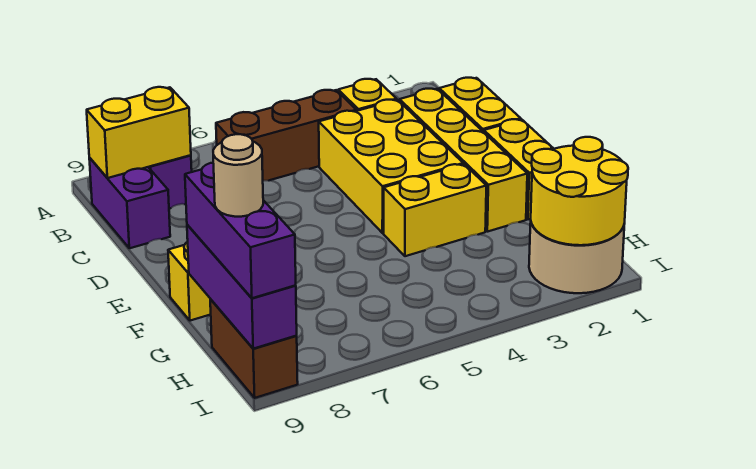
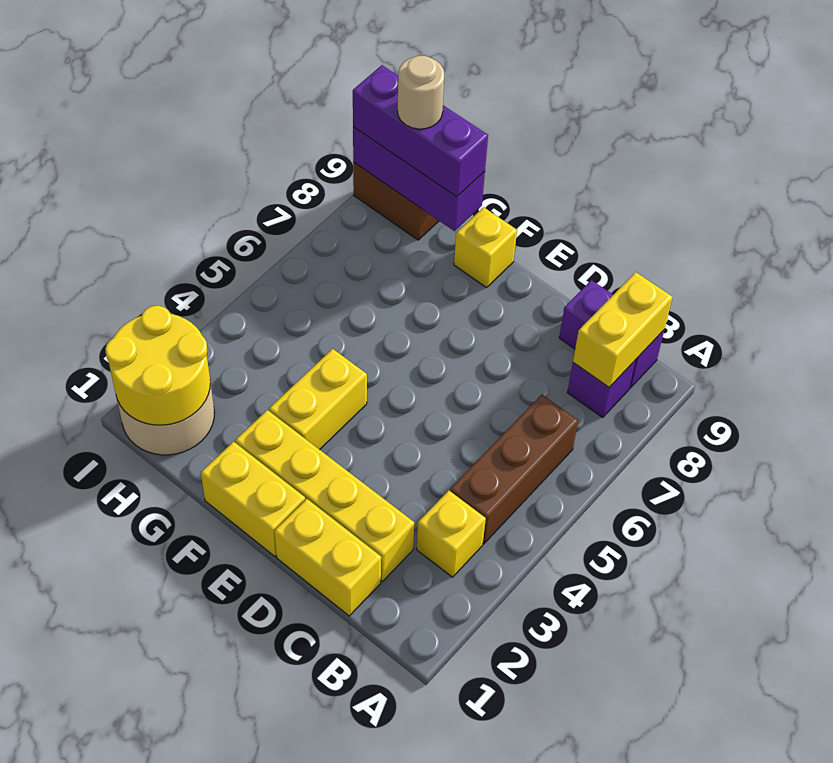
yellow 2x3 brick [319,100,463,233] -> none

